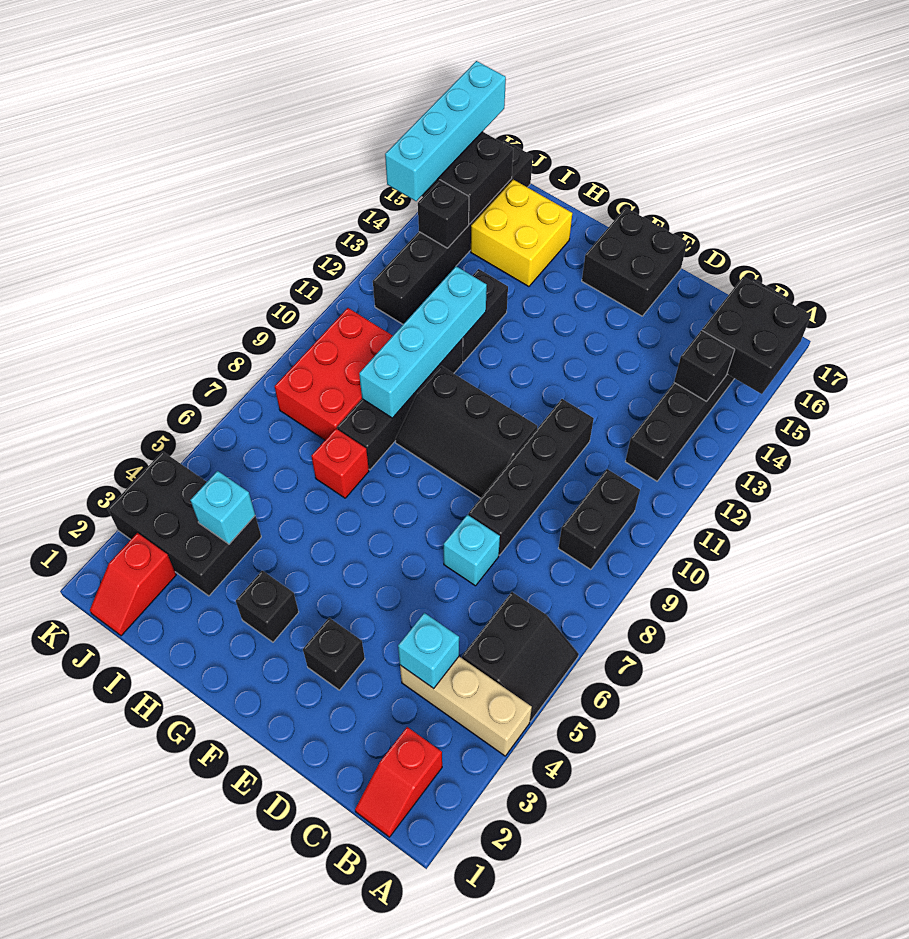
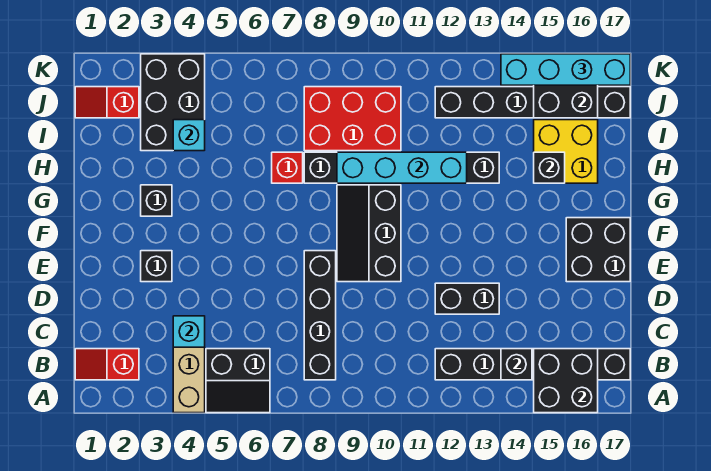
black 1x2 brick [558,469,640,570] -> black 1x2 brick moved to [435,283,499,314]
cyan 1x1 brick [443,515,500,586] -> none
black 1x4 brick [468,399,594,555] -> black 1x4 brick turned to [304,251,336,380]
black 1x1 brick [418,180,469,248] -> black 1x1 brick moved to [534,152,565,183]

